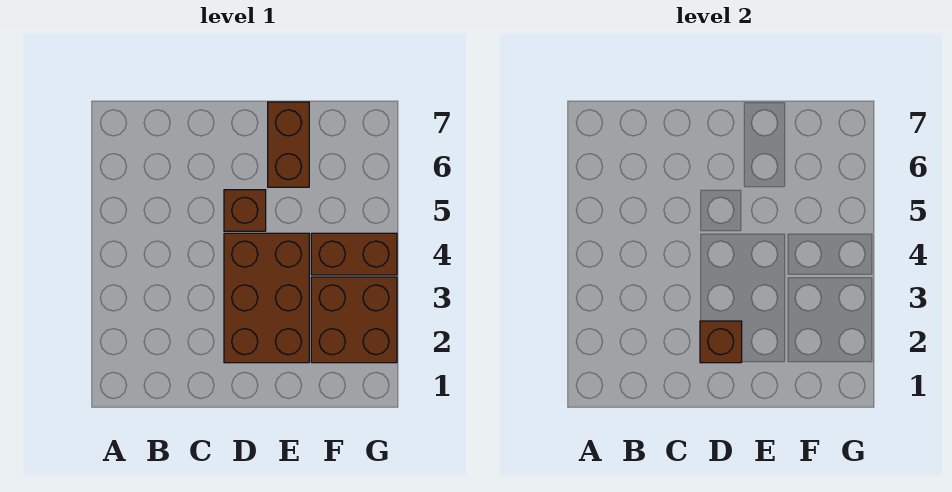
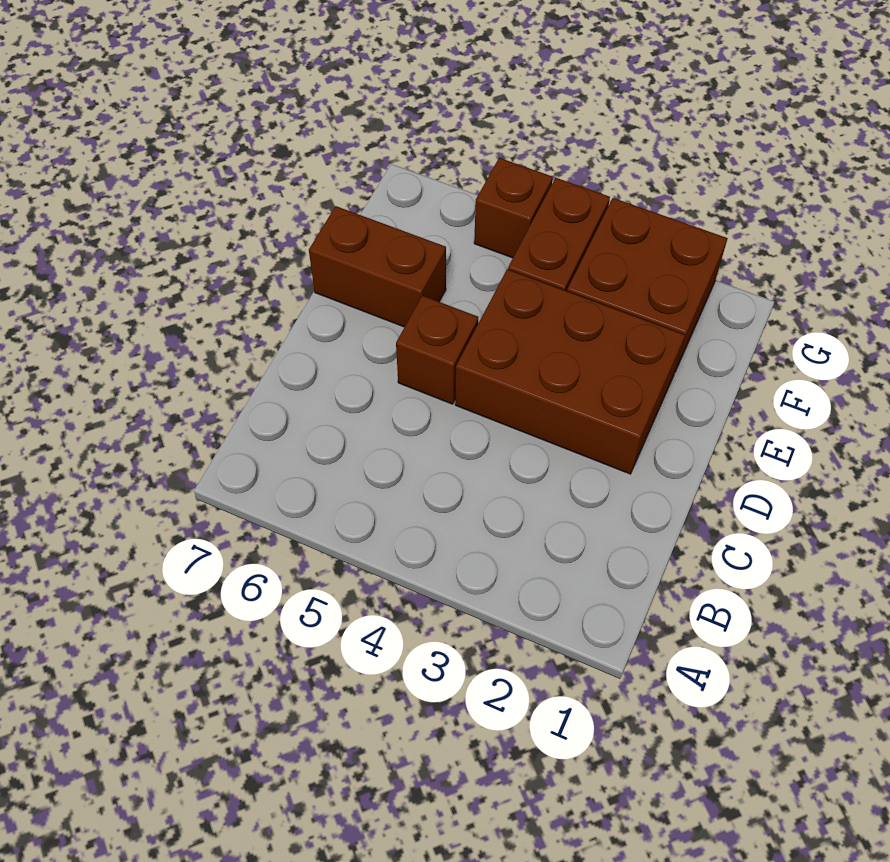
brown 1x1 brick [700,321,742,363] -> brown 1x1 brick moved to [474,158,553,258]

